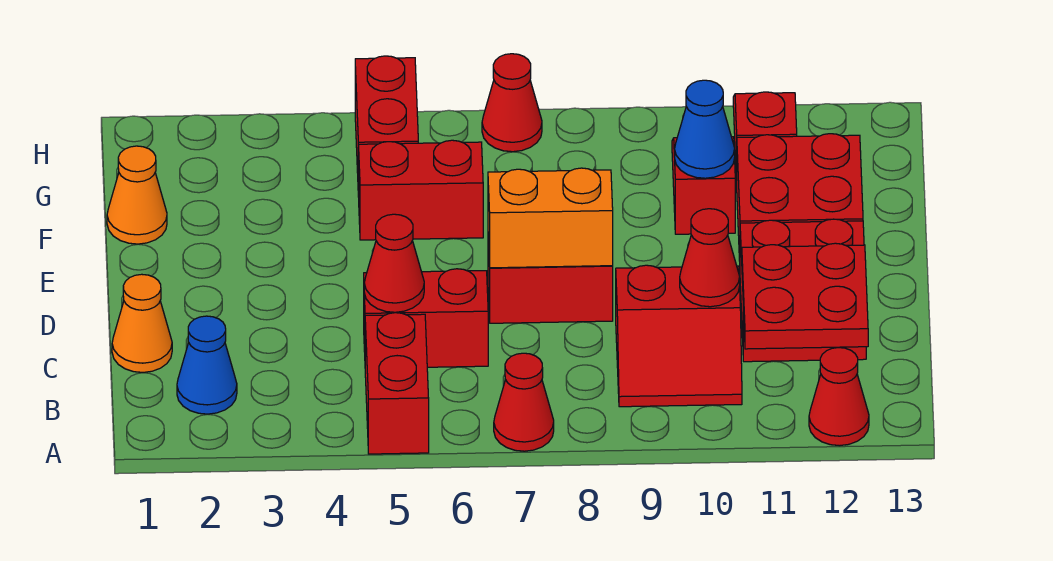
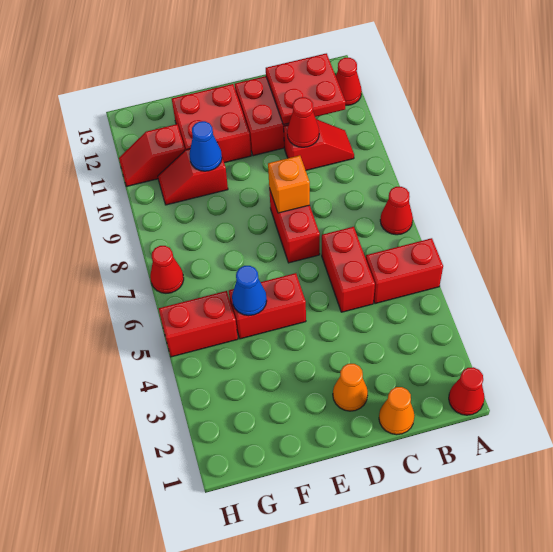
blue 1x1 cone [177,316,237,414] -> blue 1x1 cone moved to [232,266,267,316]
red 2x2 slope [616,265,742,407] -> red 1x2 slope [284,119,354,170]
red 1x1 cone [364,214,424,312] -> red 1x1 cone moved to [449,367,485,415]
orange 1x2 brick [488,168,613,268] -> orange 1x1 brick [268,156,310,213]
orange 1x1 cone [107,146,167,244] -> orange 1x1 cone moved to [333,364,368,411]
red 1x2 brick [359,140,483,240] -> red 1x2 brick turned to [229,273,306,339]

